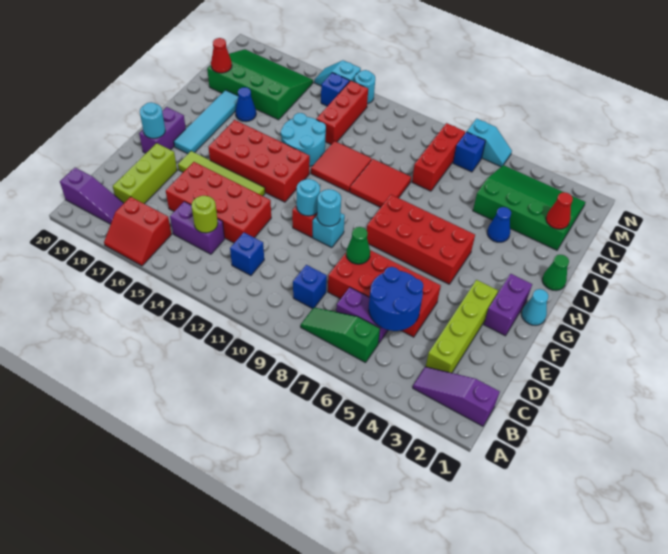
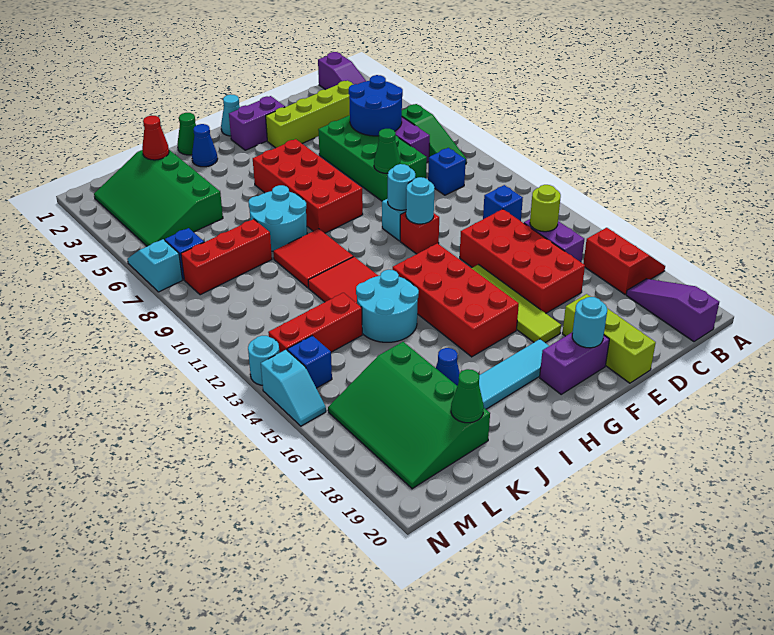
lime 1x3 brick [113,143,177,204] -> lime 1x3 brick turned to [562,294,656,383]
red 2x4 brick [328,250,441,337] -> green 2x4 brick [318,115,427,201]
none -> cyan 2x2 round brick [249,185,307,251]
blue 1x1 cone [487,207,511,242] -> blue 1x1 cone moved to [192,124,218,167]
red 1x1 cone [211,38,232,73] -> green 1x1 cone [451,369,484,423]

